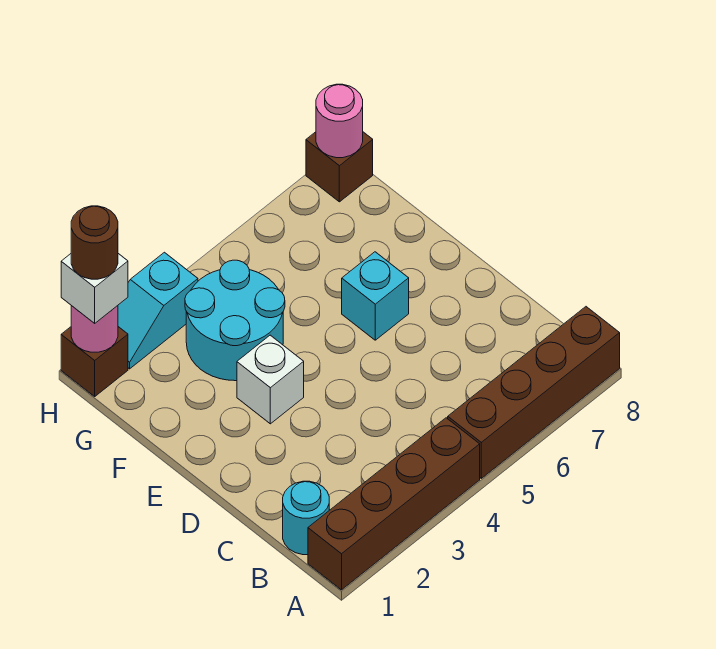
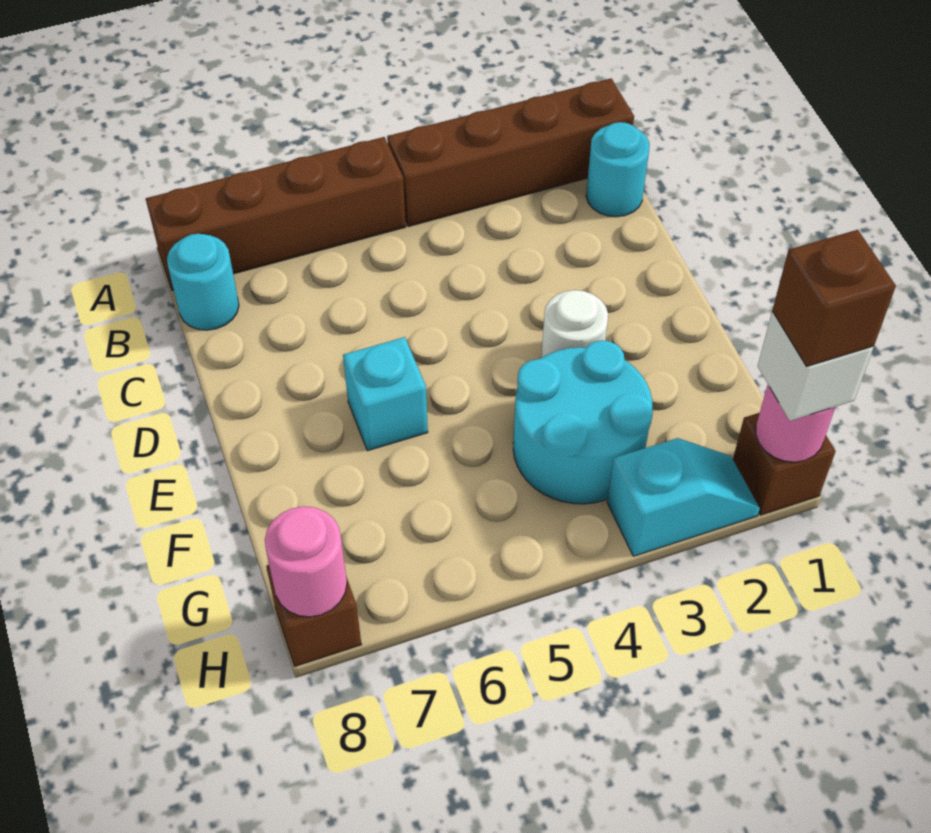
none -> cyan 1x1 round brick [167,234,239,330]
white 1x1 brick [237,335,304,424] -> white 1x1 round brick [541,290,608,358]
brown 1x1 round brick [71,206,118,279] -> brown 1x1 brick [772,230,896,366]

